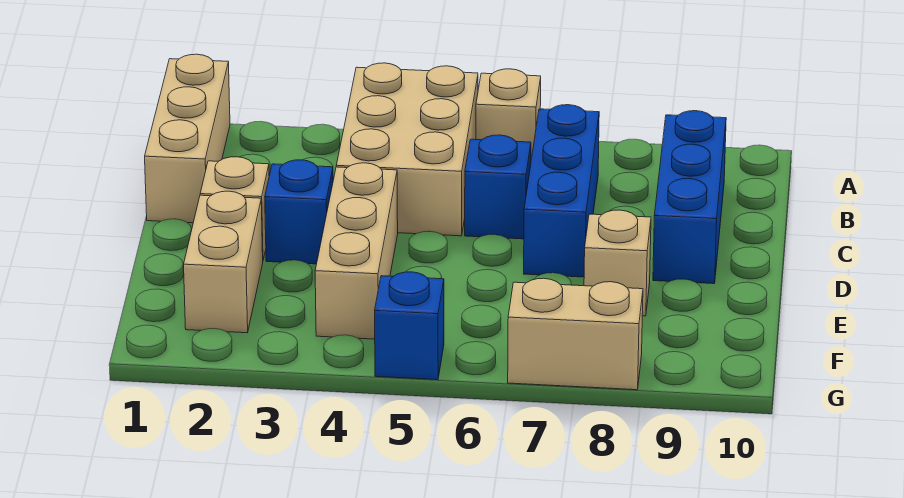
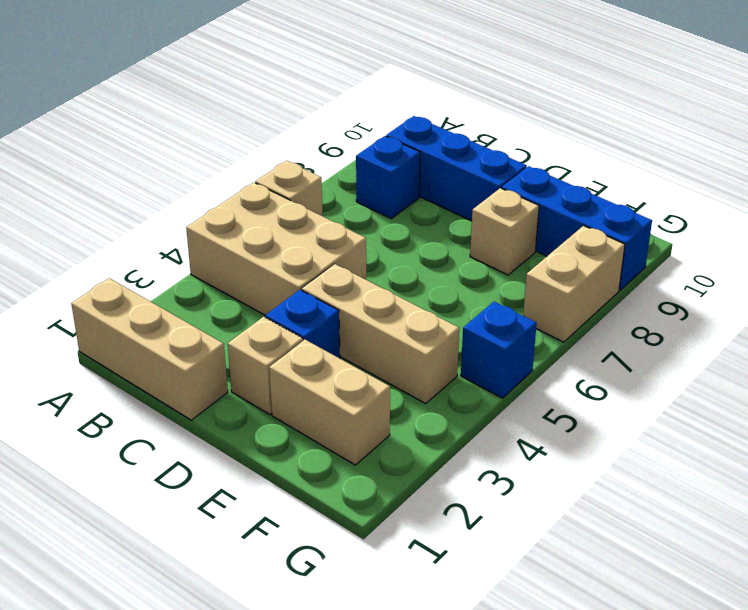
blue 1x3 brick [524,105,599,277] -> blue 1x3 brick moved to [502,166,652,290]
blue 1x1 brick [465,135,531,239] -> blue 1x1 brick moved to [356,136,420,218]

